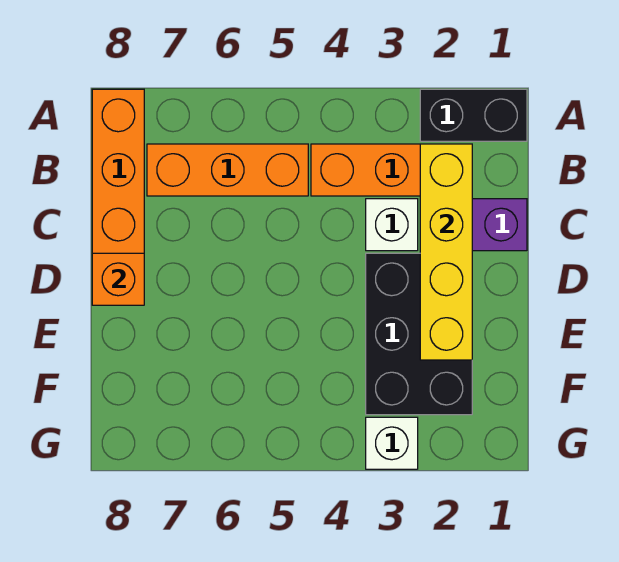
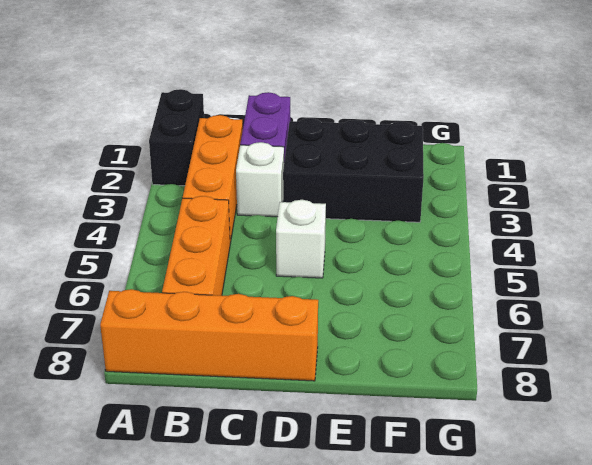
yellow 1x4 brick [420,144,472,360] -> none
orange 1x1 brick [92,253,144,305] -> none
white 1x1 brick [366,417,418,469] -> white 1x1 brick moved to [276,200,326,278]

